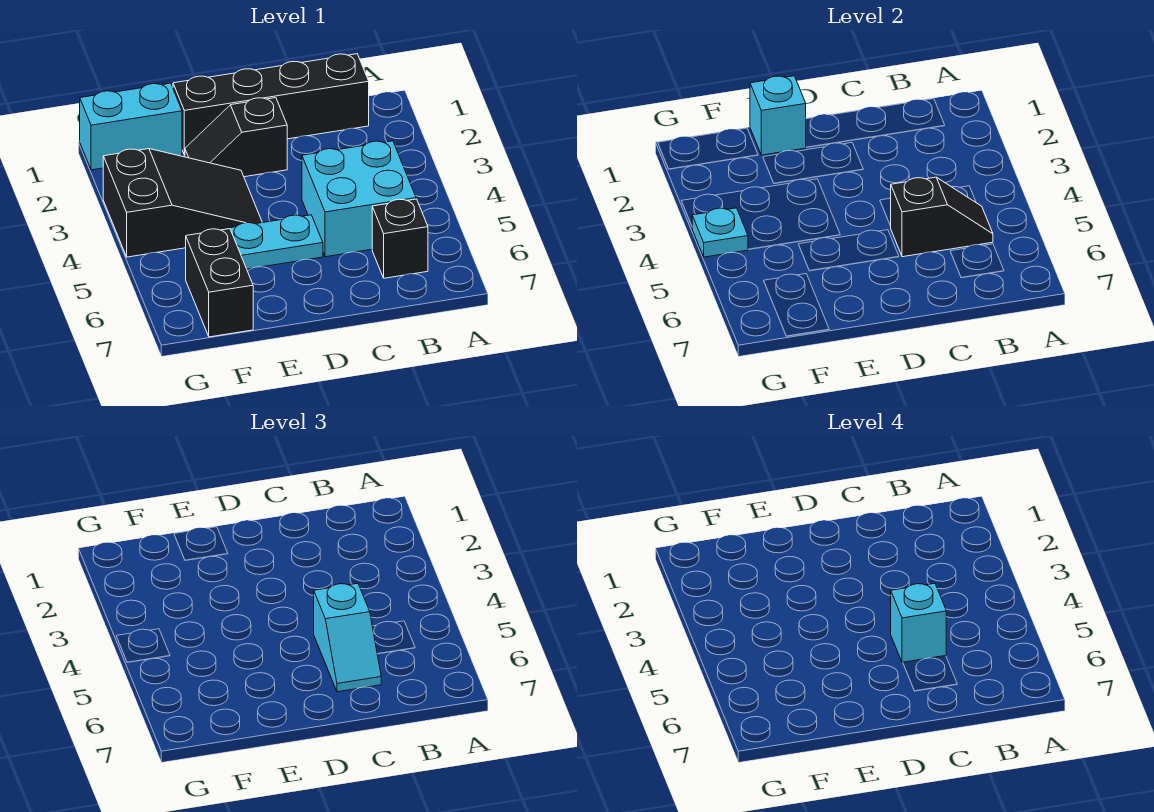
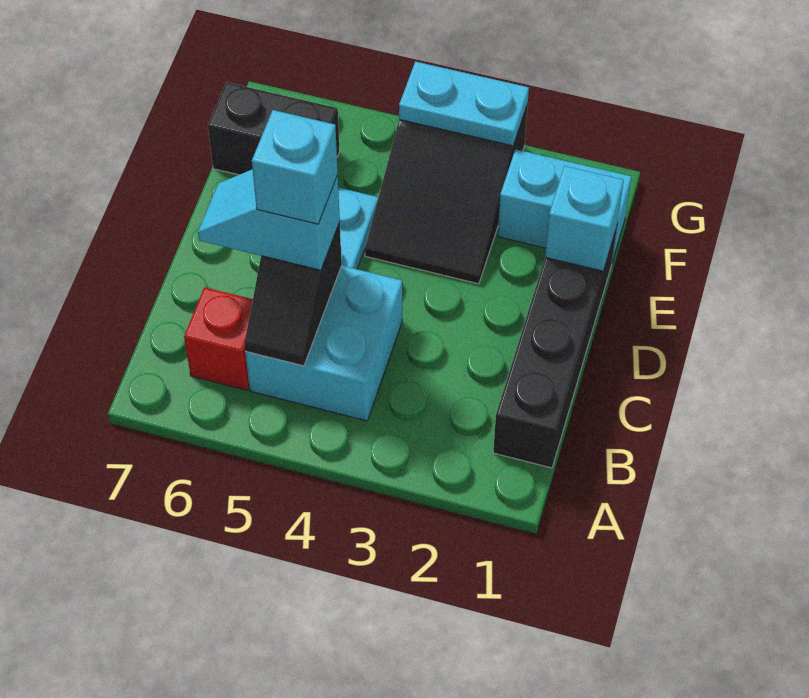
black 1x1 brick [372,199,428,278] -> red 1x1 brick [184,287,253,390]
black 1x2 slope [185,98,287,177] -> none
cyan 1x2 brick [80,83,182,170] -> cyan 1x2 brick turned to [498,149,631,262]
cyan 1x1 plate [692,208,748,257] -> cyan 1x2 plate [399,62,529,146]

